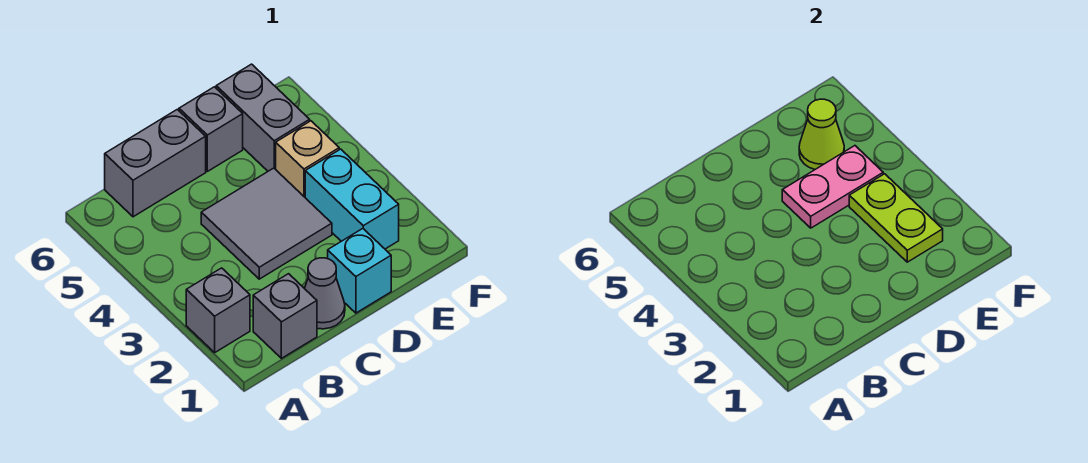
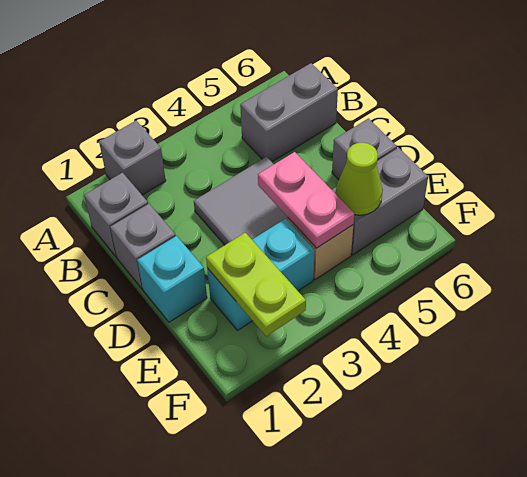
grey 1x2 brick [105,109,206,217] -> grey 1x2 brick turned to [240,63,338,162]
grey 1x1 cone [305,258,345,329] -> grey 1x1 brick [110,204,175,289]
lime 1x2 plate [849,174,943,262] -> lime 1x2 plate turned to [206,233,306,336]

